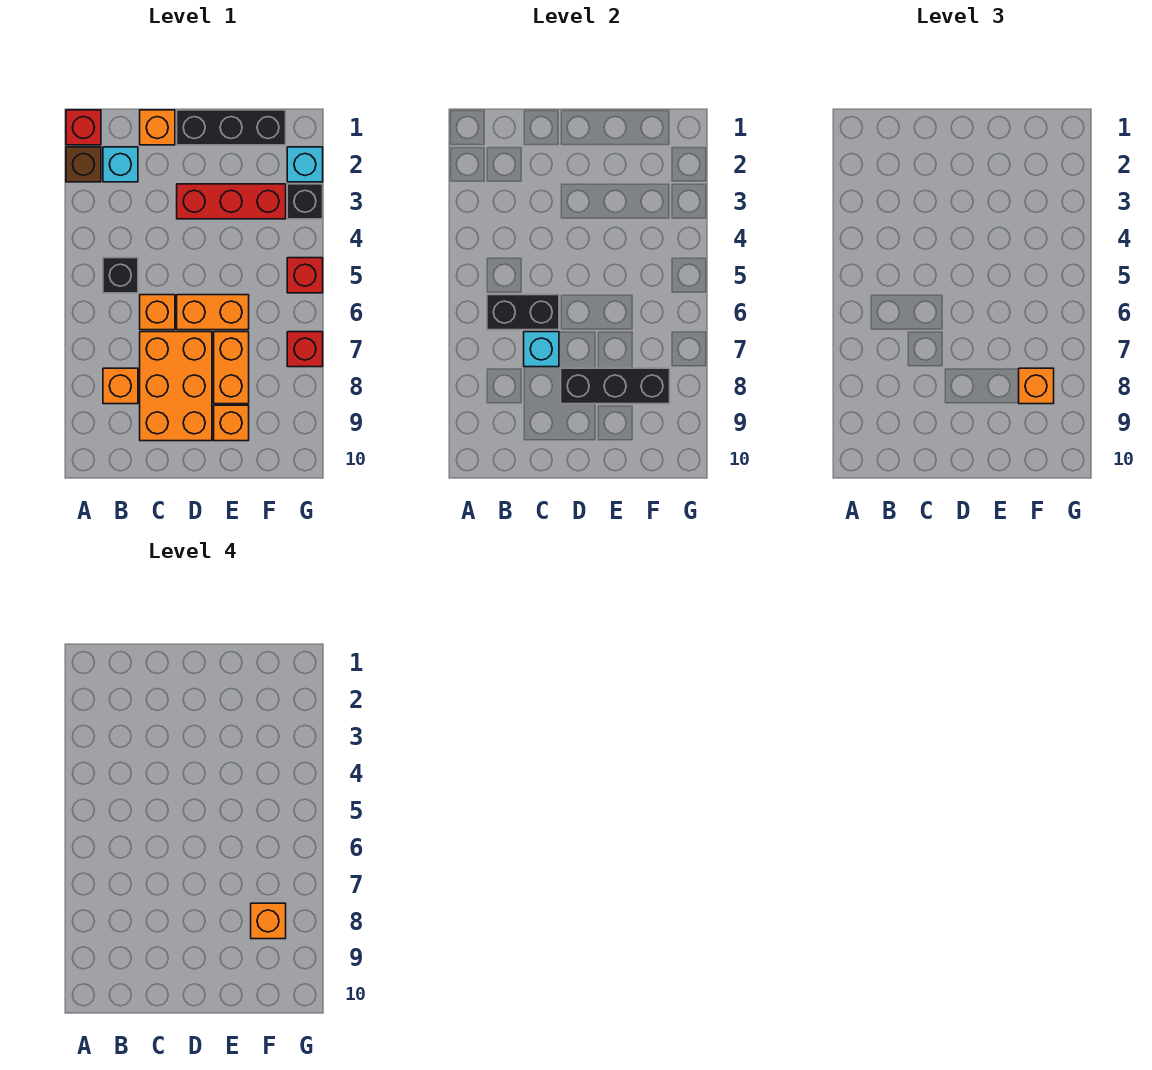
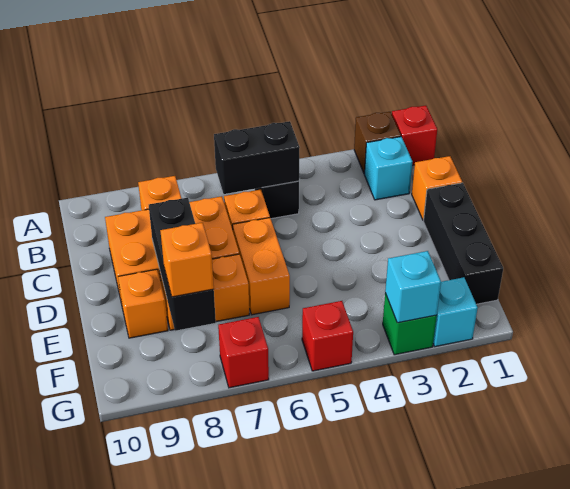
black 1x2 brick [487,295,559,330] -> black 1x2 brick turned to [214,121,300,194]
cyan 1x1 brick [524,332,559,367] -> cyan 1x1 brick moved to [385,251,441,323]
red 1x3 brick [177,184,286,219] -> none
orange 1x1 brick [251,903,286,939] -> none
black 1x1 brick [287,184,323,219] -> green 1x1 brick [383,293,437,355]

